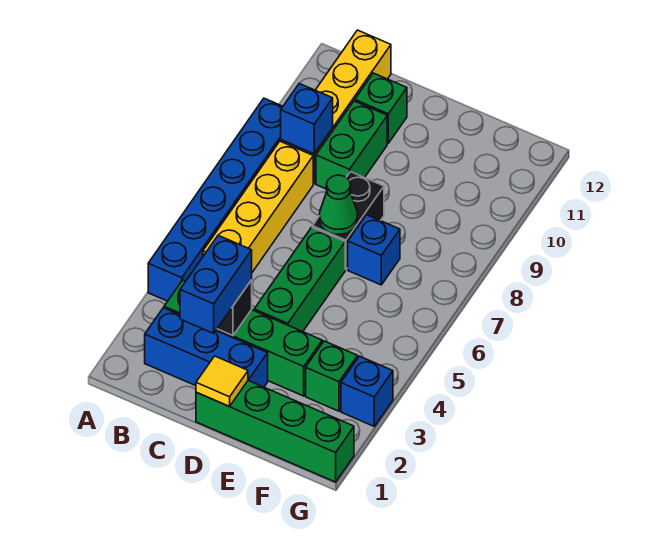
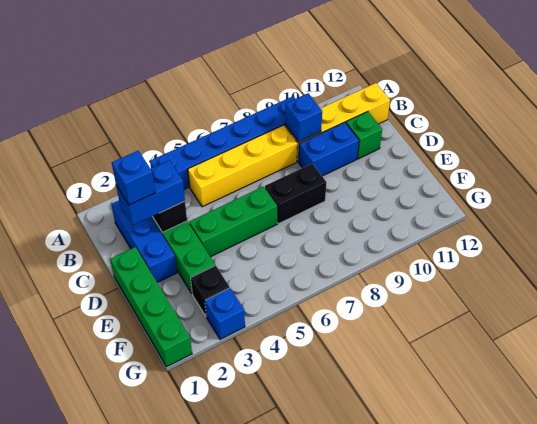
green 1x2 brick [316,101,387,189] -> blue 1x2 brick [298,122,359,176]
yellow 1x1 tile [196,356,248,406] -> none
green 1x1 cone [319,175,358,234] -> none
blue 1x1 brick [348,215,400,285] -> blue 1x1 brick moved to [112,151,155,205]
green 1x1 brick [306,341,358,411] -> black 1x1 brick [191,265,230,316]

